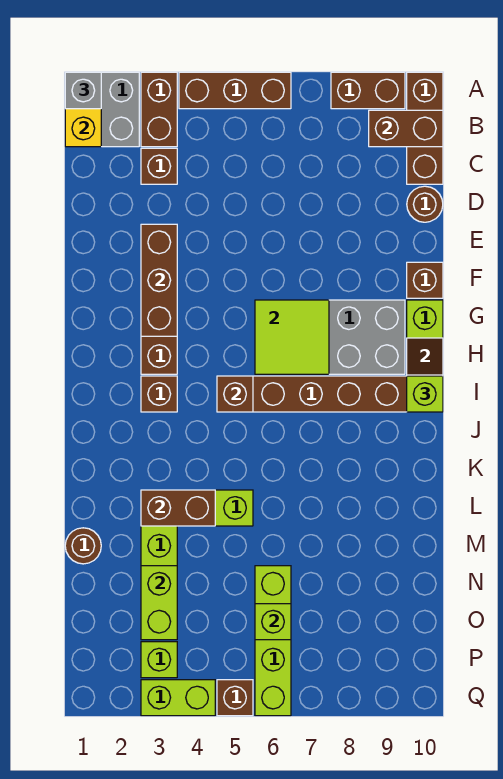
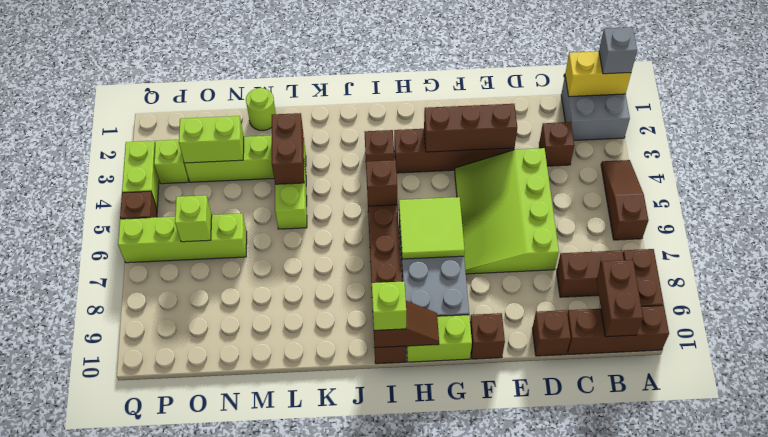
brown 1x2 brick [141,72,177,147] -> brown 1x2 brick moved to [557,250,624,297]
brown 1x3 brick [179,72,291,109] -> brown 1x3 slope [601,160,648,240]
none -> lime 3x4 slope [455,148,559,274]
brown 1x1 round brick [407,186,443,222] -> brown 1x1 brick [532,310,571,356]
brown 1x1 round brick [65,528,101,564] -> lime 1x1 round brick [246,88,276,131]

